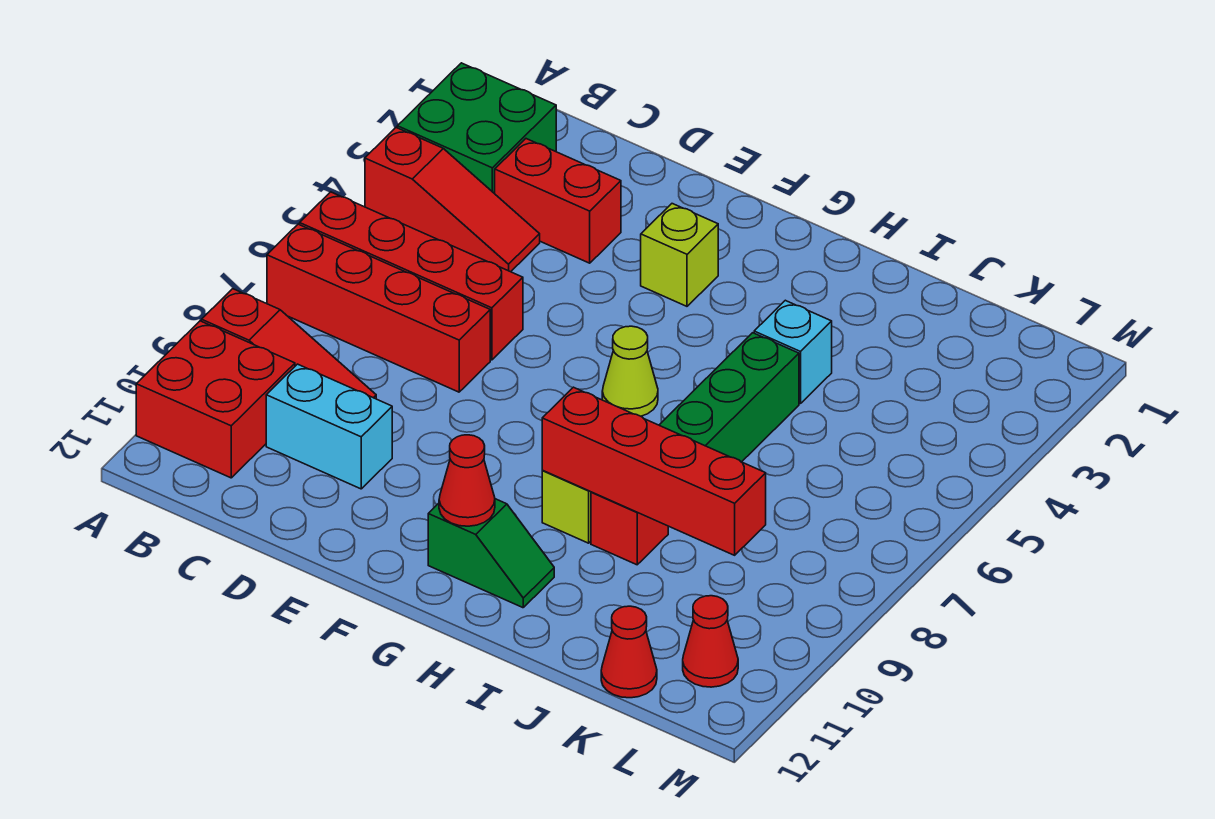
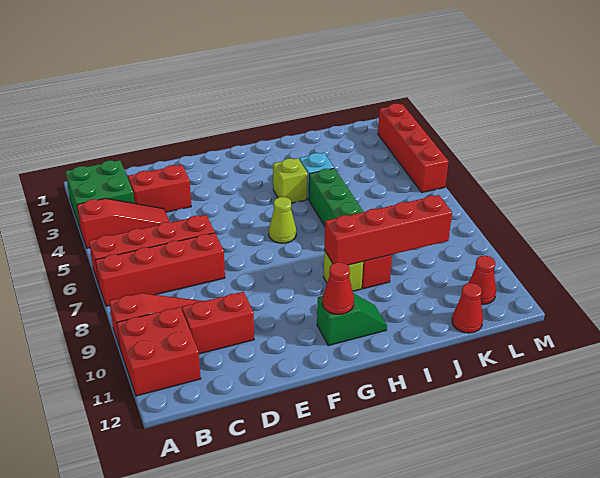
cyan 1x2 brick [266,364,392,489] -> red 1x2 brick [182,292,254,354]
lime 1x1 brick [641,204,718,306] -> lime 1x1 brick moved to [273,158,308,203]
none -> red 1x4 brick [378,104,449,193]

